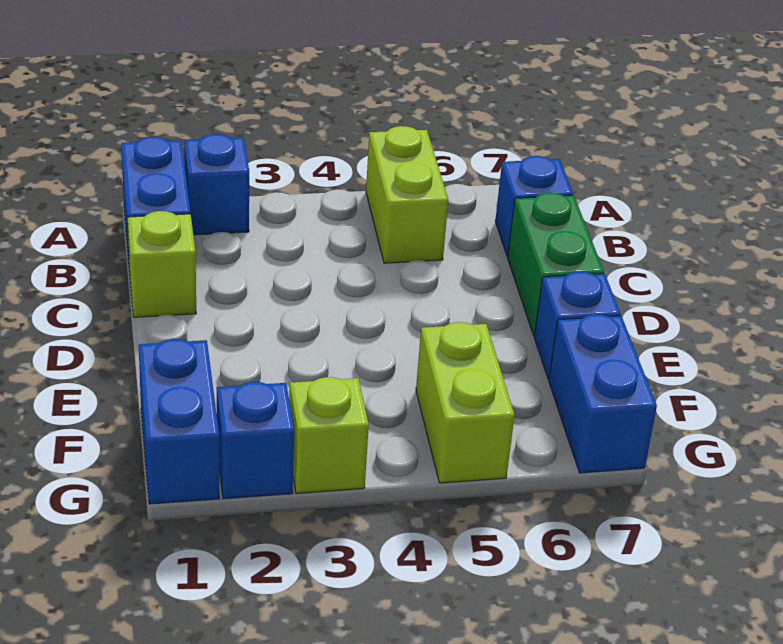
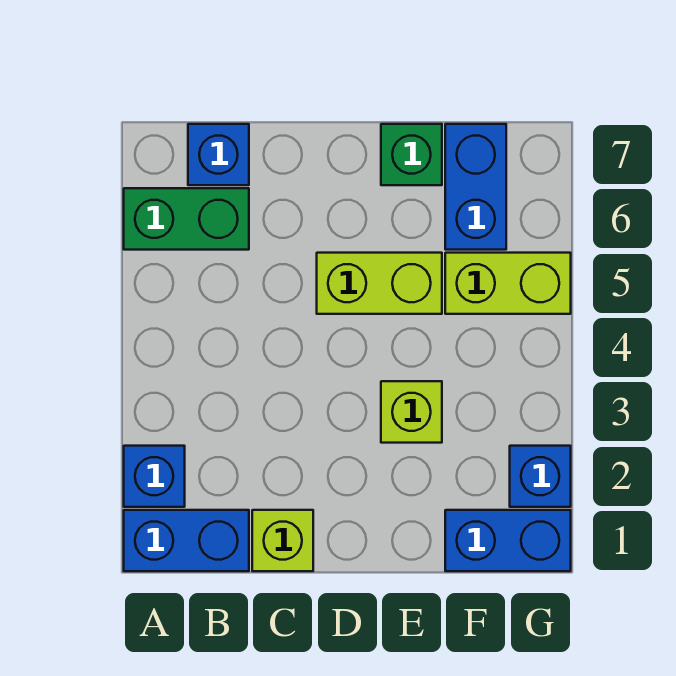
lime 1x2 brick [366,126,448,263] -> lime 1x2 brick moved to [317,253,442,314]
green 1x2 brick [508,192,604,336] -> green 1x2 brick moved to [124,188,249,250]
blue 1x1 brick [534,271,621,379] -> green 1x1 brick [381,124,442,185]
blue 1x2 brick [549,314,657,473] -> blue 1x2 brick turned to [445,124,506,250]
lime 1x1 brick [289,377,369,493] -> lime 1x1 brick moved to [381,381,442,443]

